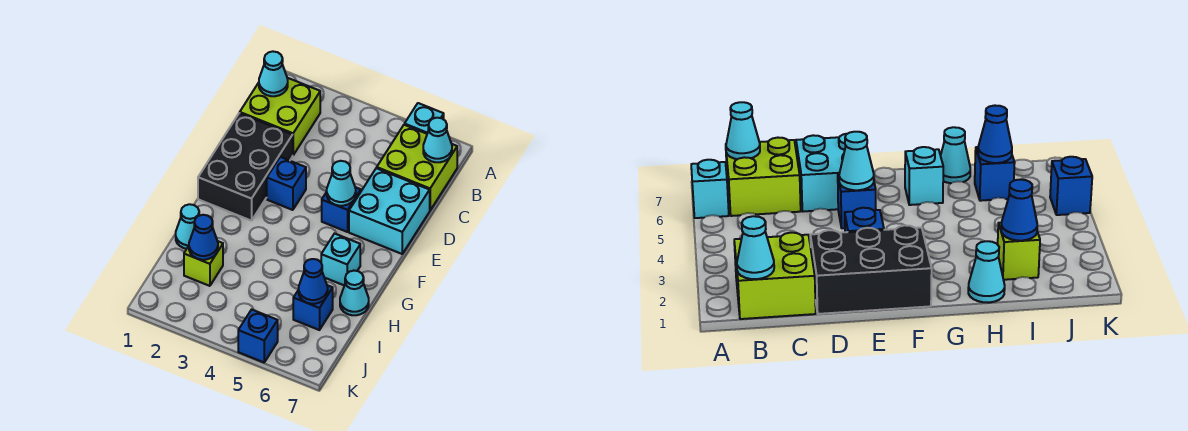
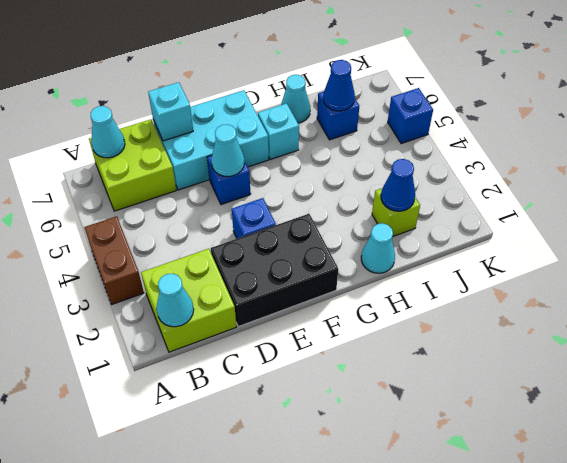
none -> brown 1x2 brick [84,216,144,305]
cyan 1x1 brick [405,103,444,134] -> cyan 1x1 brick moved to [148,82,193,141]
cyan 2x2 brick [349,168,430,254] -> cyan 2x3 brick [153,90,269,190]

